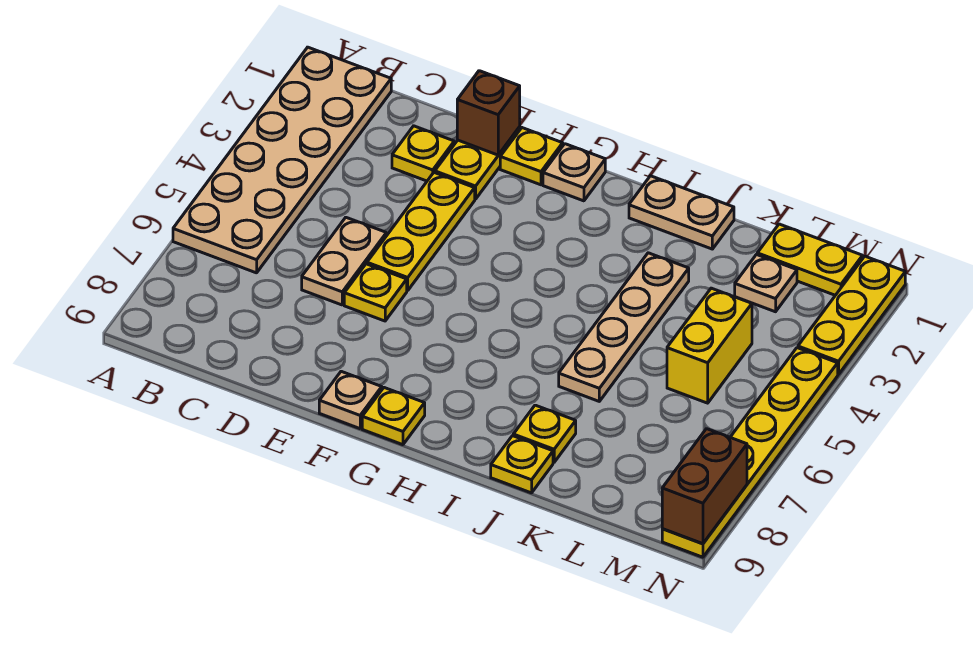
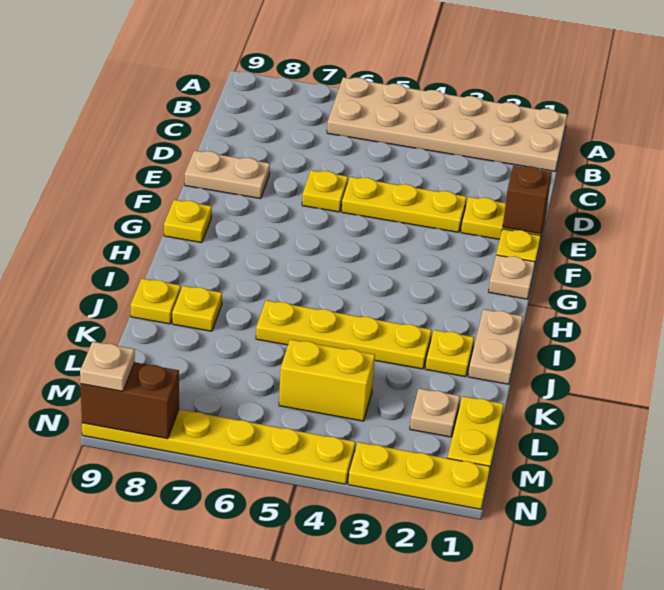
yellow 1x1 plate [392,126,454,181] -> yellow 1x1 plate moved to [425,330,474,377]
tan 1x2 plate [302,218,386,305] -> tan 1x2 plate moved to [185,151,270,199]
tan 1x1 plate [319,371,382,429] -> tan 1x1 plate moved to [80,342,135,391]
tan 1x4 plate [559,253,689,401] -> yellow 1x4 plate [256,300,432,369]

